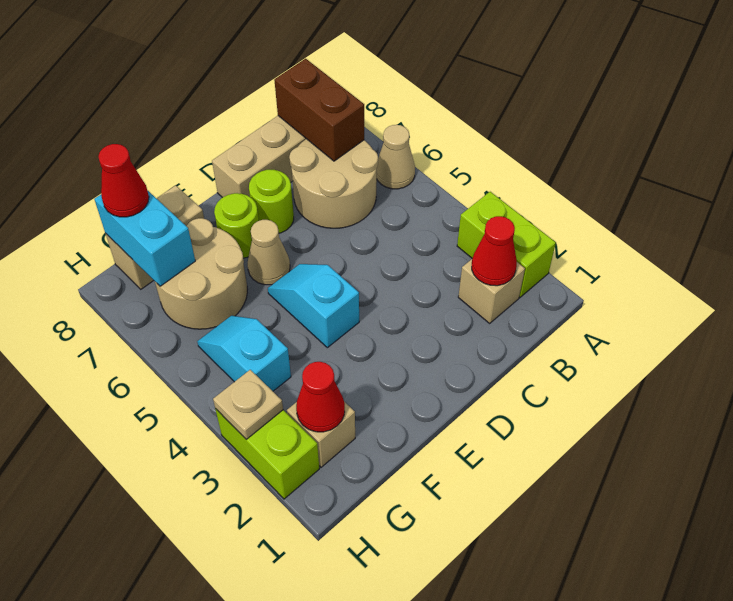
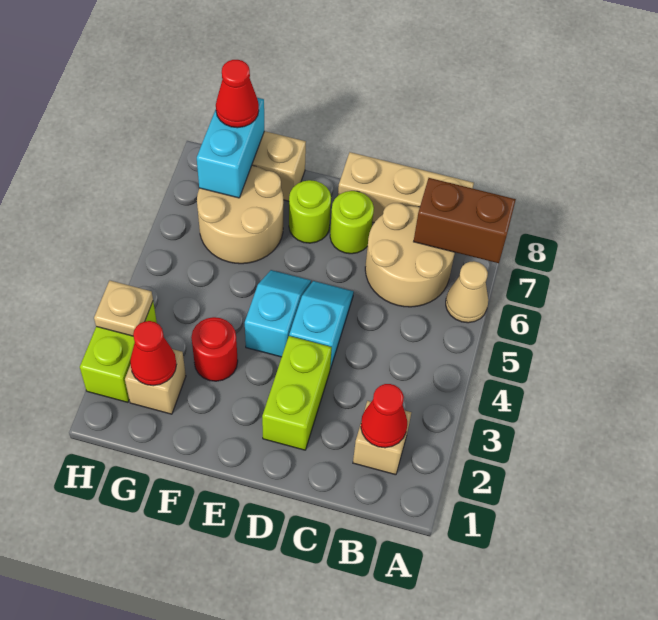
lime 1x2 brick [457,192,556,297] -> lime 1x2 brick moved to [262,336,332,450]
brown 1x2 brick [274,59,364,161] -> brown 1x2 brick turned to [414,178,516,263]
tan 1x1 cone [247,220,290,285] -> none
none -> red 1x1 round brick [191,317,238,381]
cyan 1x2 slope [197,316,291,391] -> cyan 1x2 slope moved to [289,281,354,369]

